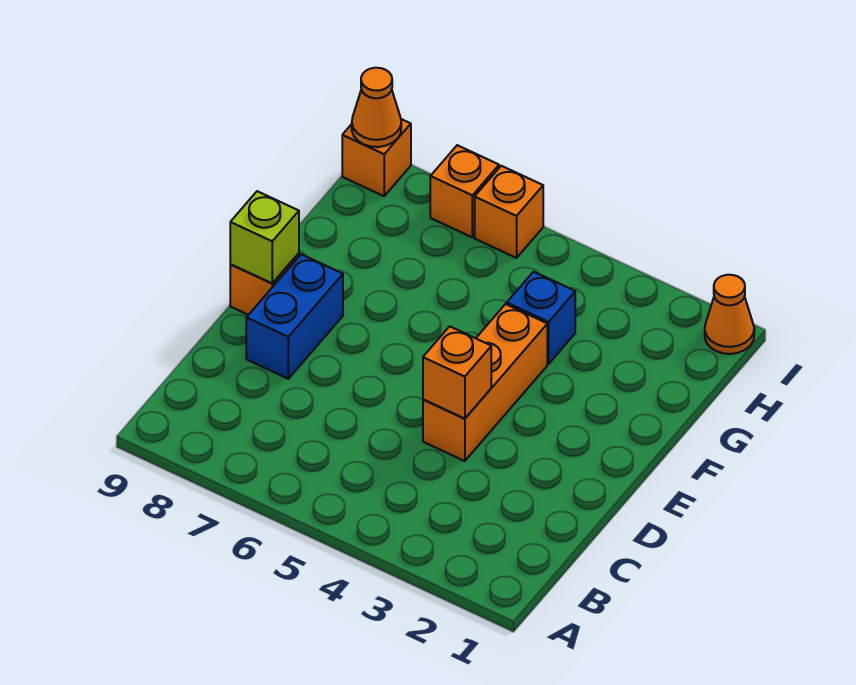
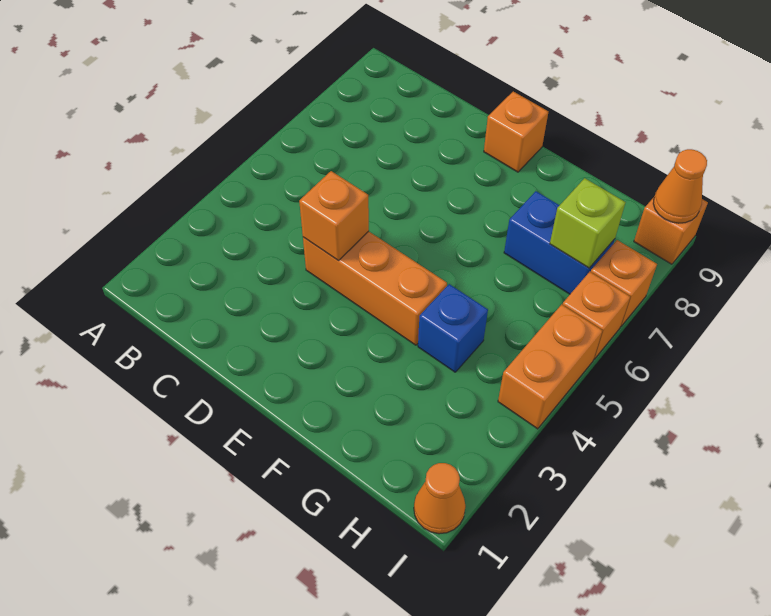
blue 1x2 brick [246,254,343,379] -> blue 1x2 brick moved to [504,191,615,294]
lime 1x1 brick [230,191,299,283] -> lime 1x1 brick moved to [550,178,625,268]
none -> orange 1x2 brick [498,304,603,429]

